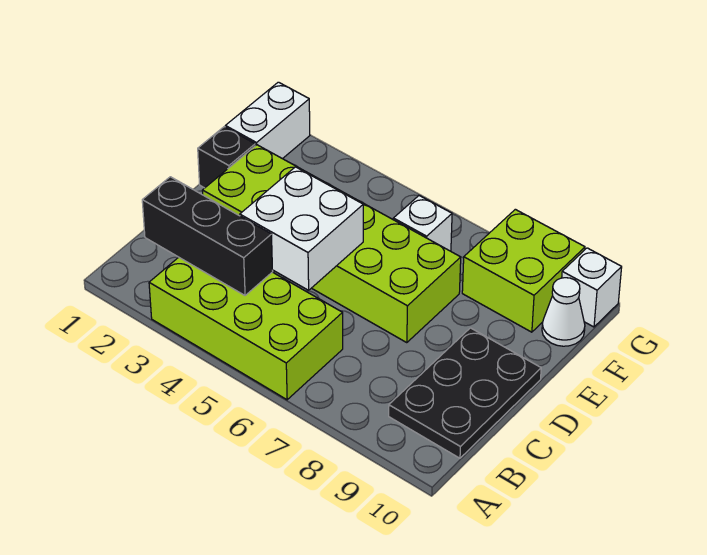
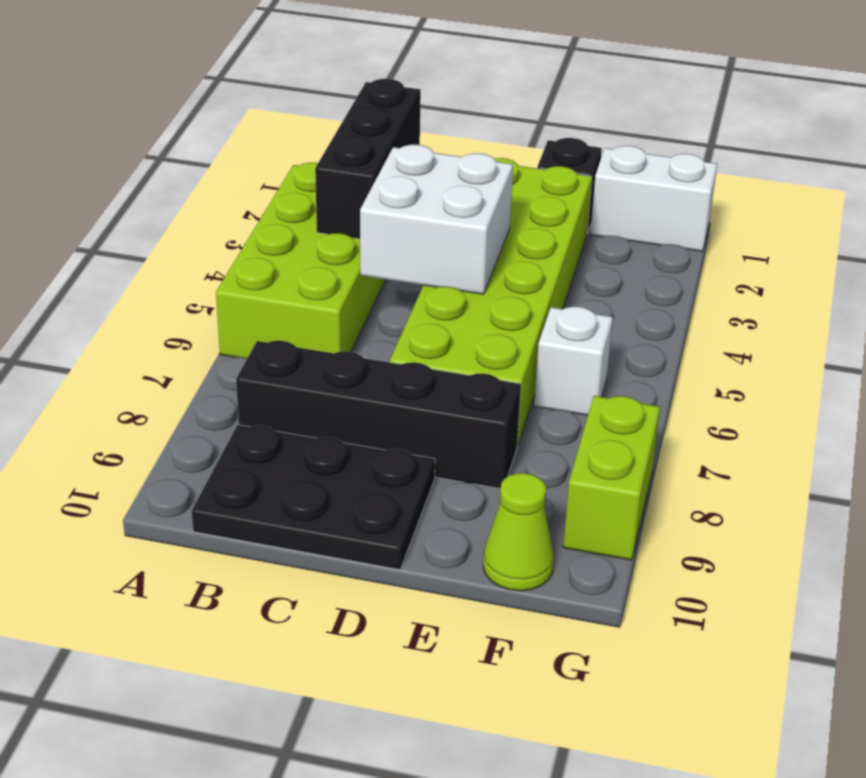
none -> black 1x4 brick [236,341,521,489]
lime 2x2 brick [462,209,585,332] -> lime 1x2 brick [563,396,660,560]
white 1x1 cone [542,278,585,346] -> lime 1x1 cone [483,473,554,591]
white 1x1 brick [562,248,622,327] -> none

